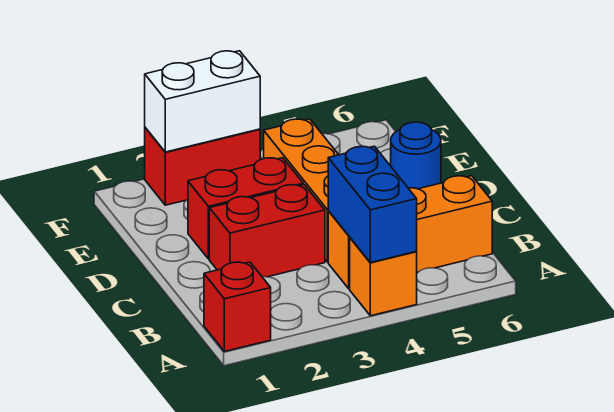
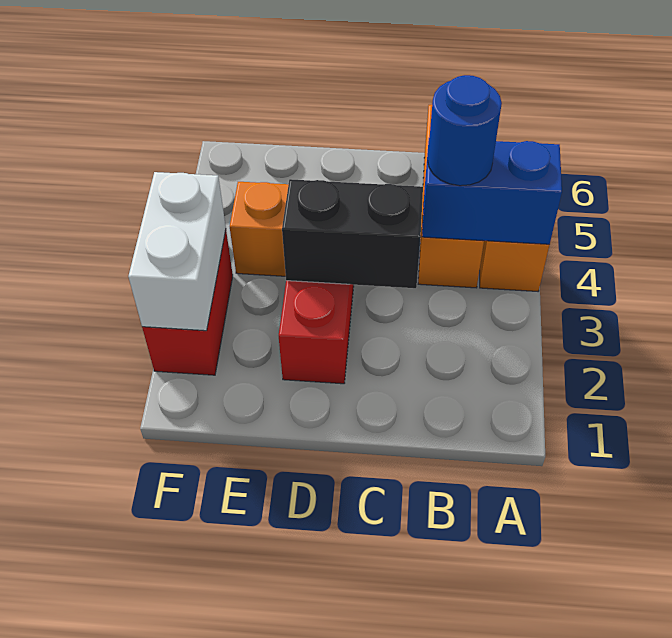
red 1x1 brick [204,262,271,351] -> none
red 1x2 brick [209,185,325,277] -> none
none -> black 1x2 brick [282,179,423,288]
blue 1x1 round brick [391,122,441,189] -> blue 1x1 round brick moved to [428,75,502,186]

